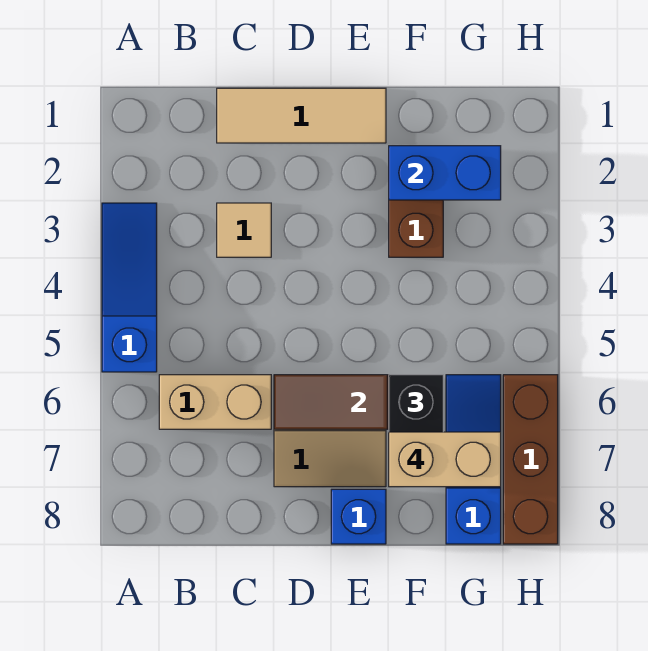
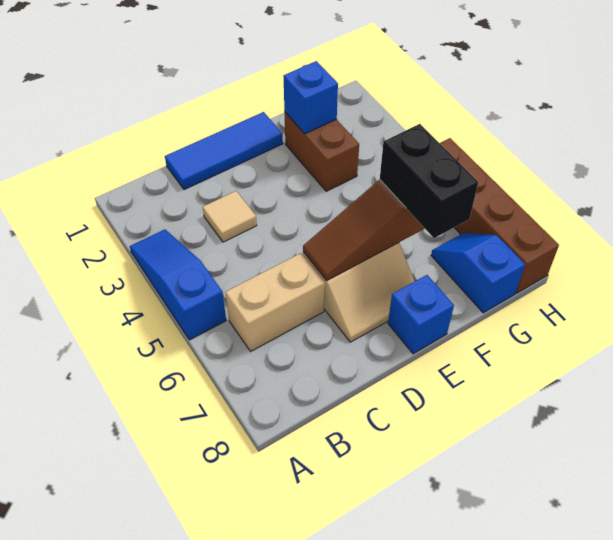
tan 1x3 tile [217,88,386,143] -> blue 1x3 tile [165,112,283,190]
blue 1x2 brick [389,146,501,200] -> blue 1x1 brick [284,61,338,134]
tan 1x2 brick [389,432,501,487] -> none
blue 1x3 slope [446,375,501,544] -> blue 1x2 slope [431,233,525,313]
brown 1x3 brick [503,375,558,544] -> brown 1x4 brick [440,138,559,293]

